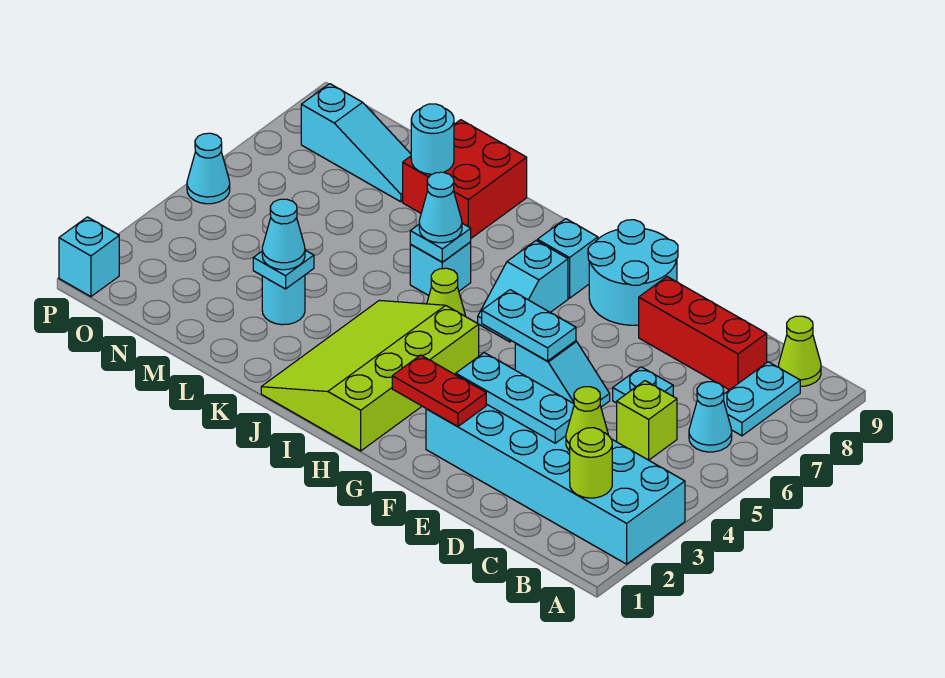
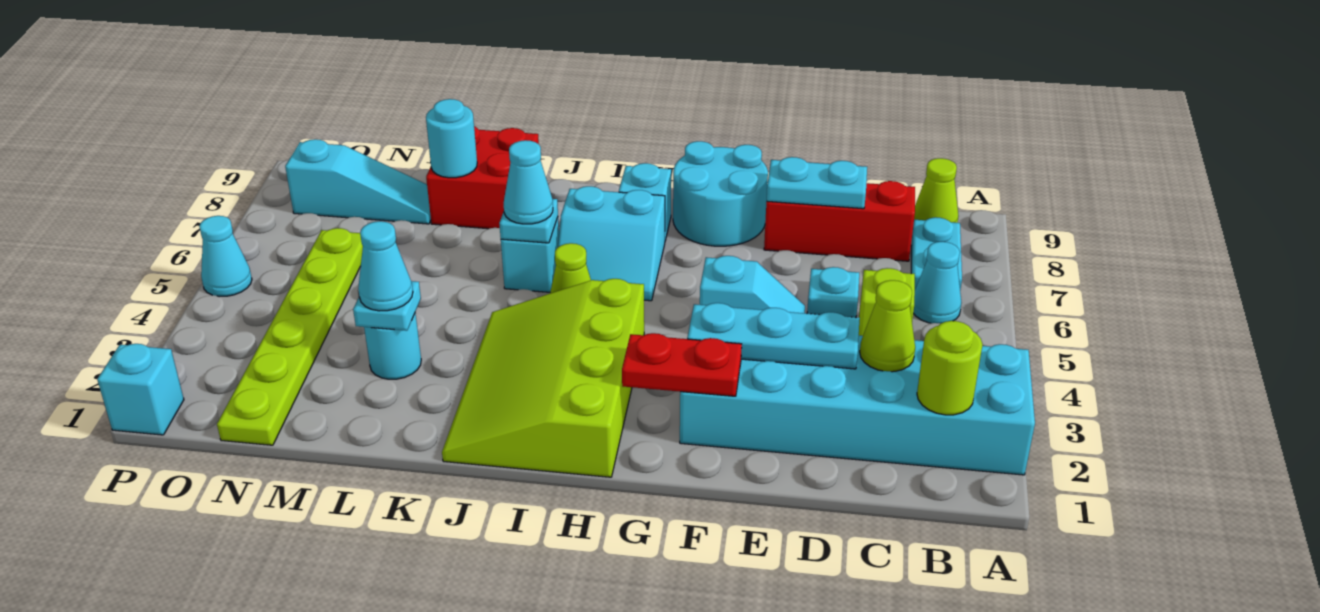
cyan 1x2 plate [482,290,576,361] -> cyan 1x2 plate moved to [767,157,867,209]
cyan 1x2 slope [478,241,568,342] -> cyan 2x2 slope [555,186,665,301]
none -> lime 1x6 plate [217,228,363,445]

